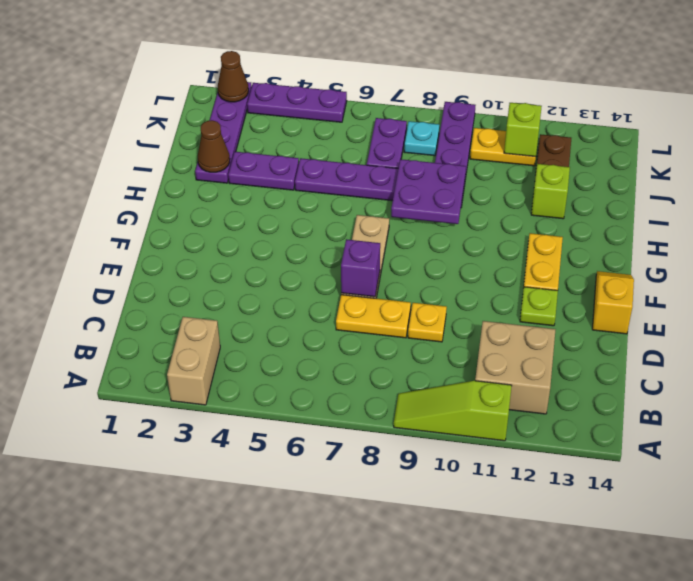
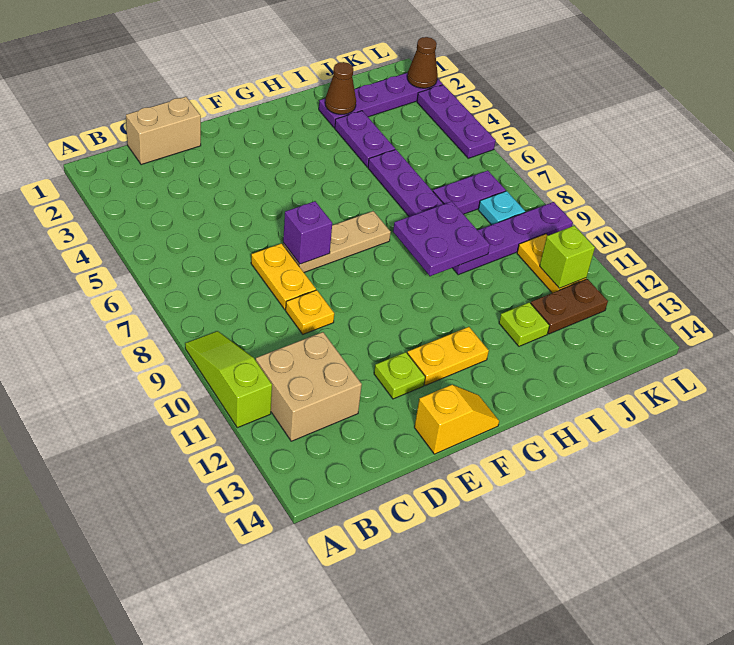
tan 1x2 brick [167,317,220,405] -> tan 1x2 brick moved to [126,97,201,165]
lime 1x1 brick [531,164,570,219] -> lime 1x1 plate [499,302,550,346]

